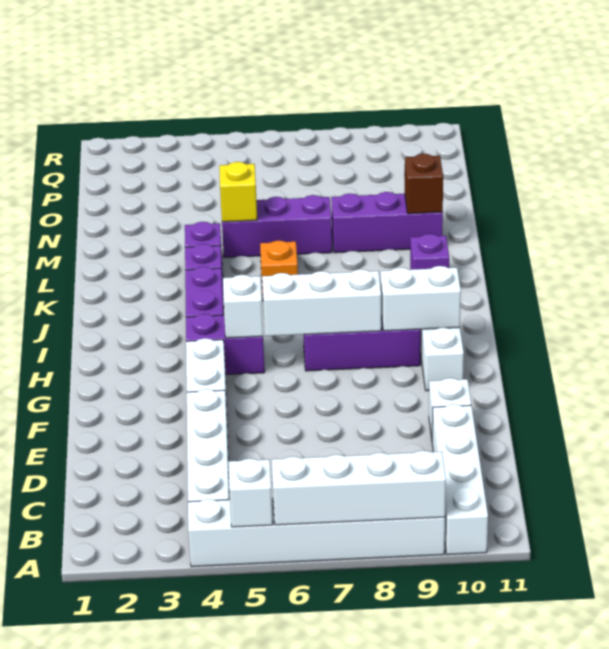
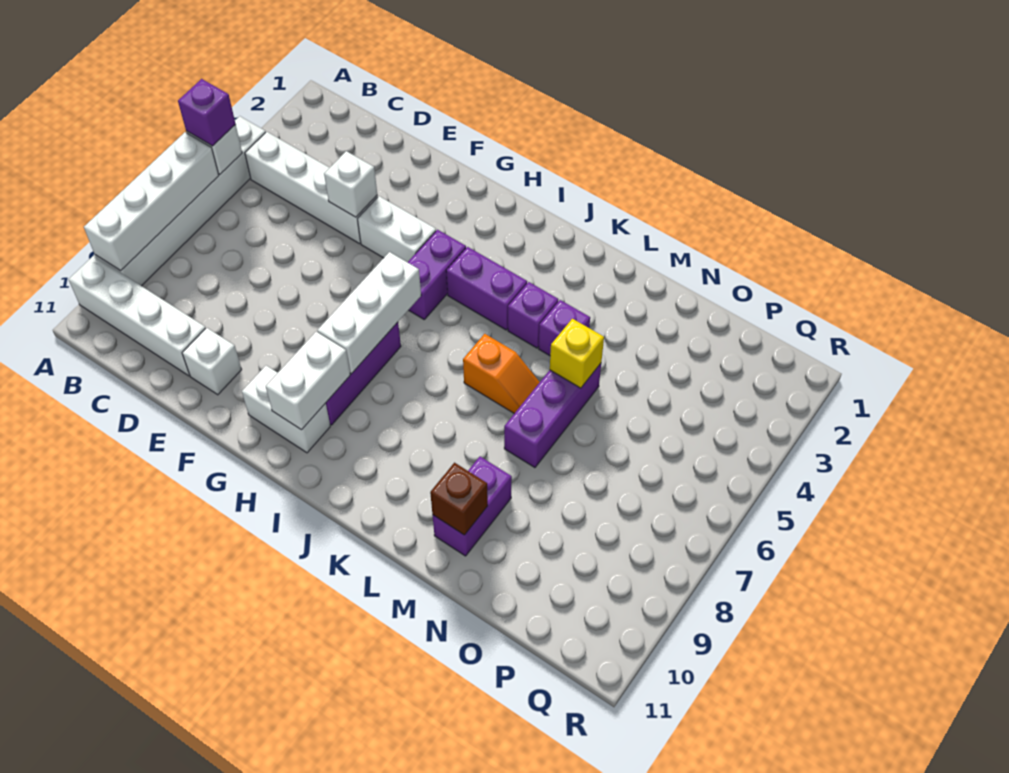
white 1x1 brick [223,275,263,338] -> white 1x1 brick moved to [324,151,377,217]
purple 1x1 brick [410,234,449,270] -> purple 1x1 brick moved to [178,79,235,146]
purple 1x3 brick [331,192,443,253] -> purple 1x2 brick [433,457,512,556]

